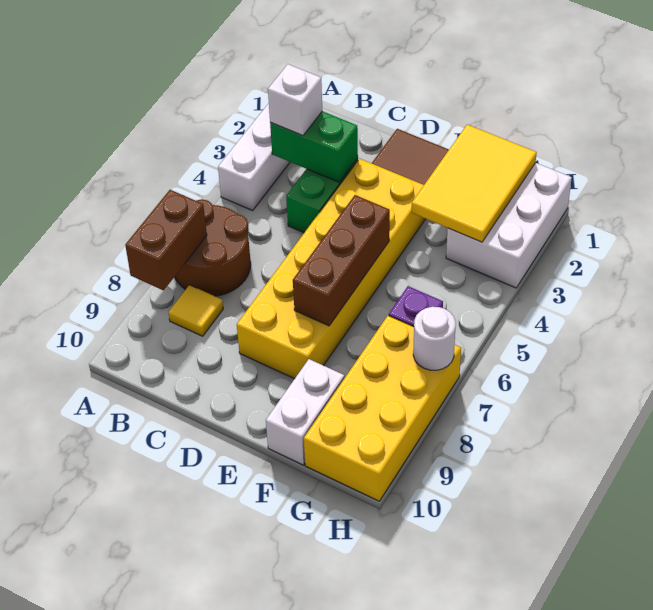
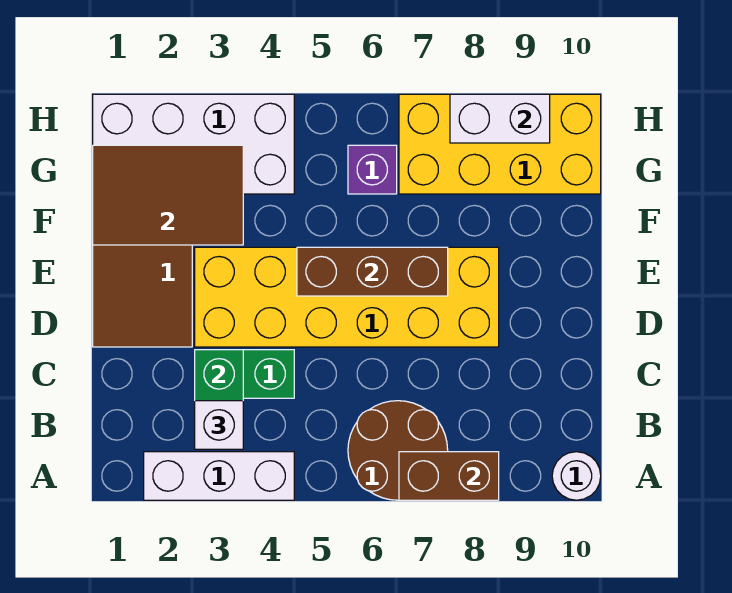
yellow 1x1 tile [168,285,223,336] -> none
yellow 2x3 tile [412,125,537,242] -> brown 2x3 tile [93,145,243,245]
white 1x2 brick [266,359,344,465] -> white 1x2 brick moved to [450,94,550,143]
white 2x3 brick [446,163,572,288] -> white 2x4 brick [93,94,294,194]
white 1x1 round brick [413,307,456,370] -> white 1x1 round brick moved to [552,452,601,500]

